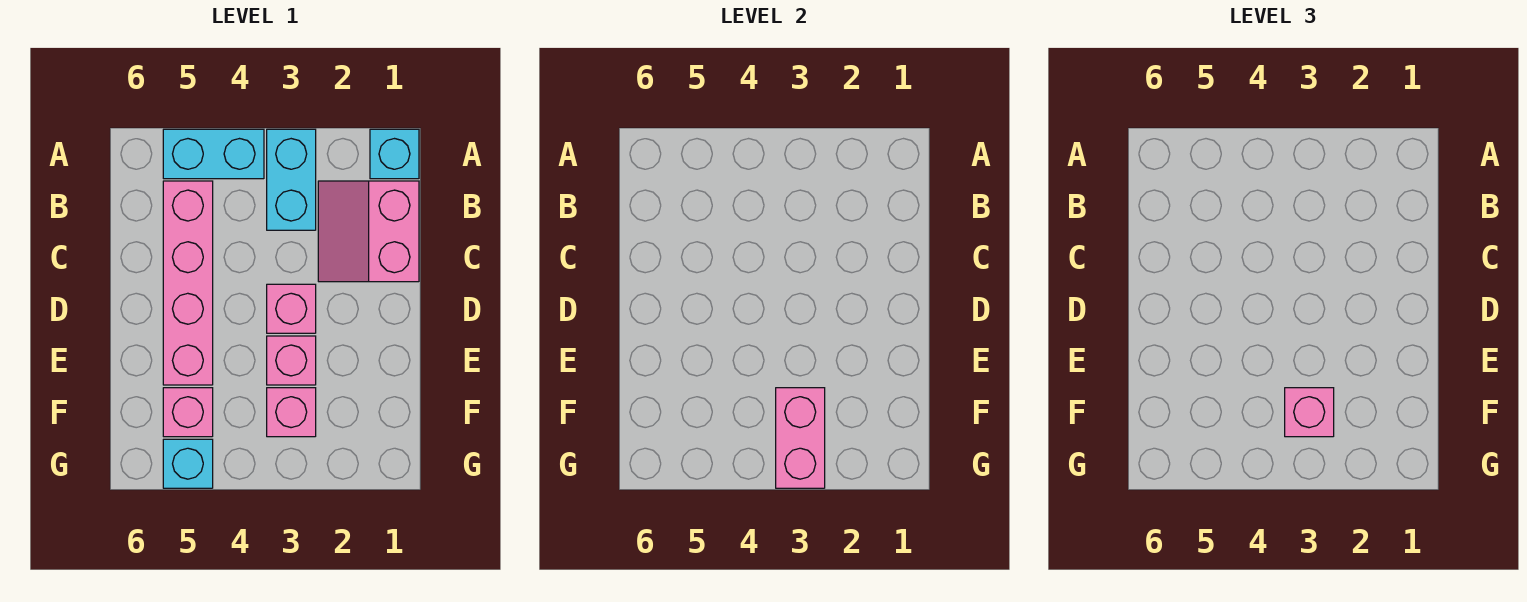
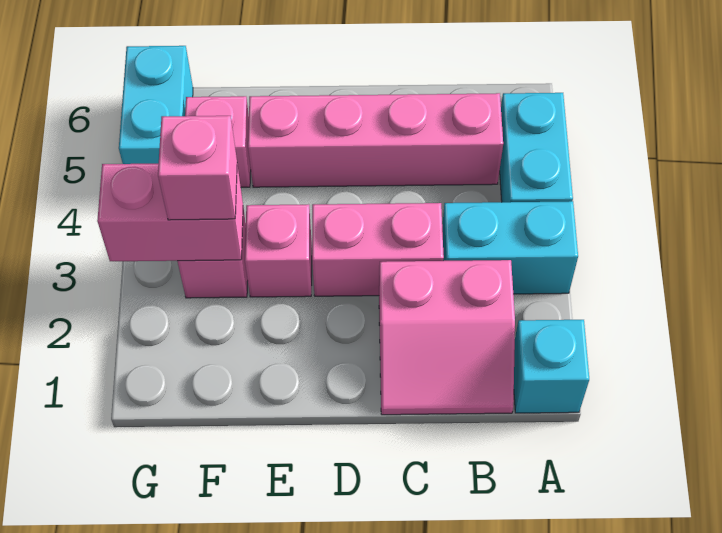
pink 2x2 slope [318,181,419,282] -> pink 2x2 slope turned to [379,260,515,415]
pink 1x1 brick [267,284,316,333] -> pink 1x2 brick [312,203,444,296]
cyan 1x1 brick [163,439,213,488] -> cyan 1x2 brick [119,46,193,164]

